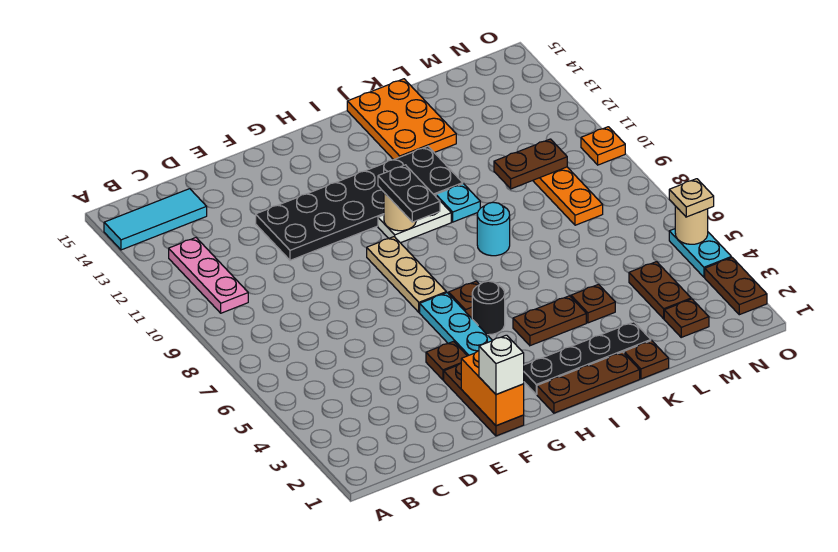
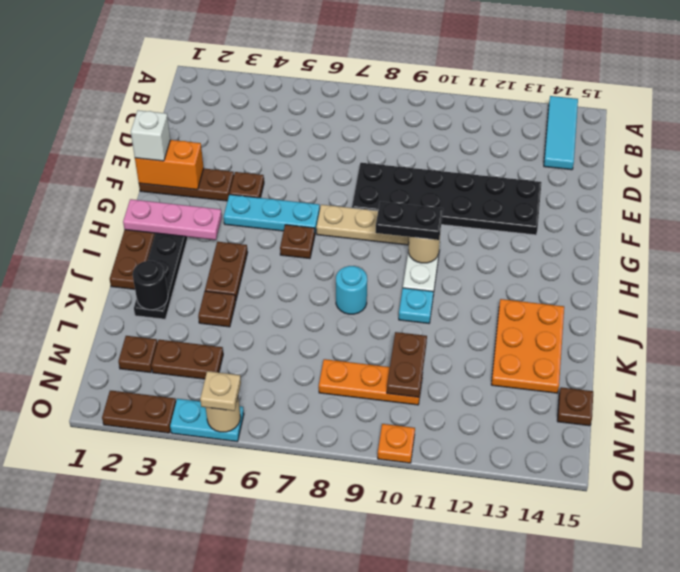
pink 1x3 plate [169,238,248,313] -> pink 1x3 plate moved to [123,199,222,240]
black 2x6 plate [256,146,463,260] -> black 2x6 plate turned to [352,163,542,235]
black 1x1 round brick [472,281,505,335] -> black 1x1 round brick moved to [133,261,168,310]
orange 2x3 plate [347,79,456,160] -> orange 2x3 plate turned to [491,299,564,393]
brown 1x1 plate [624,341,669,379] -> brown 1x1 plate moved to [557,387,593,426]

